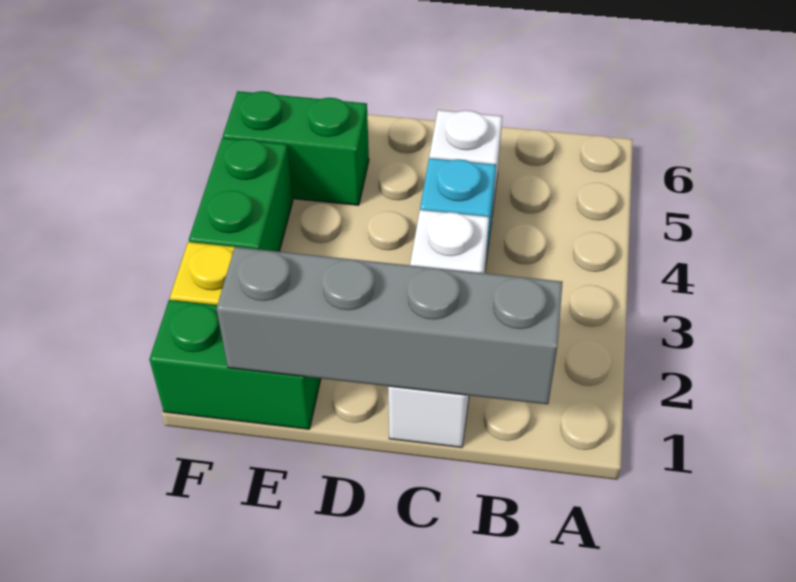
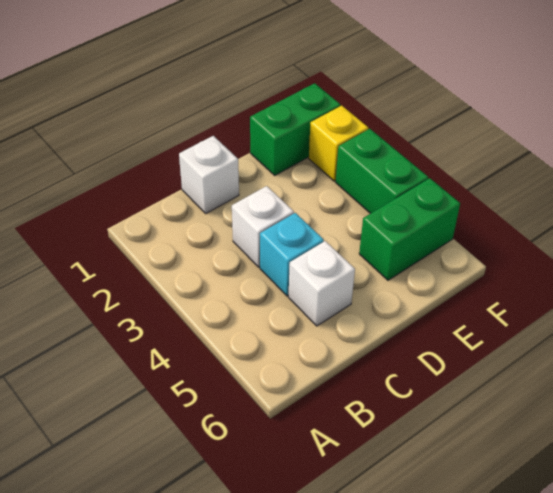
grey 1x4 brick [217,247,562,404] -> none

